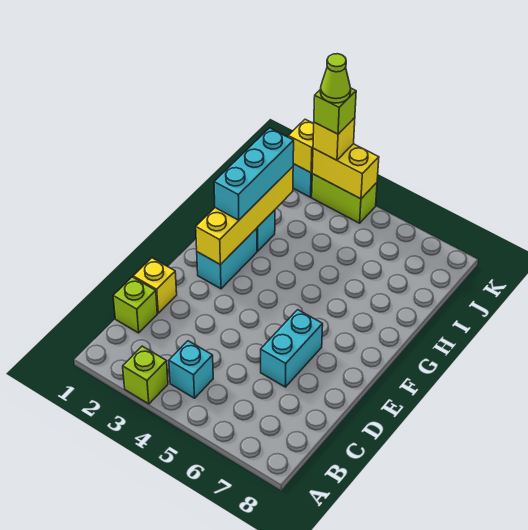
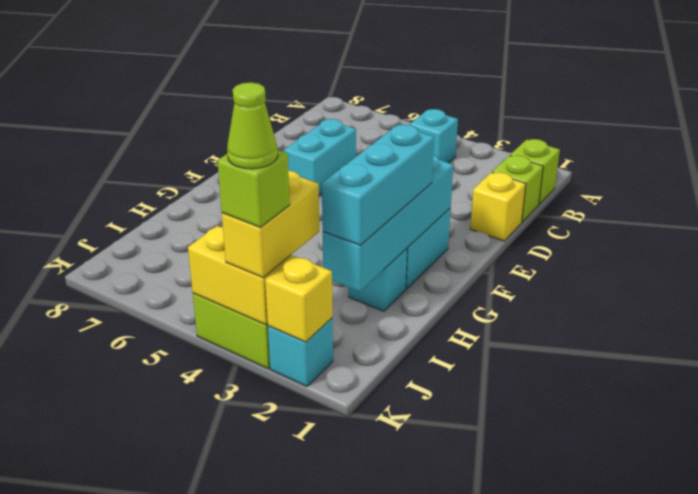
lime 1x1 brick [123,346,168,404] -> lime 1x1 brick moved to [510,139,560,204]
yellow 1x4 brick [196,167,293,265] -> cyan 1x4 brick [323,155,453,291]
yellow 1x1 brick [313,118,355,160] -> yellow 1x2 brick [222,171,319,278]

